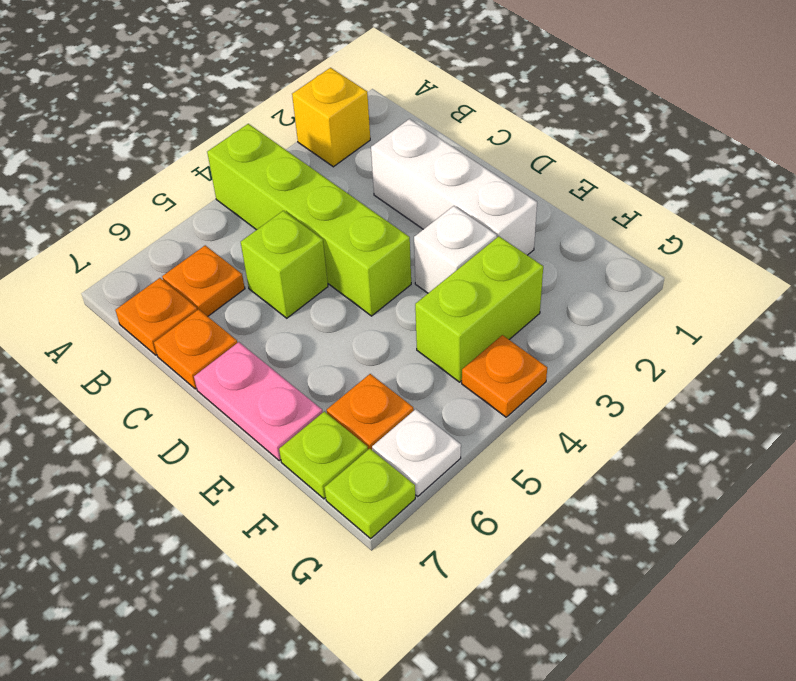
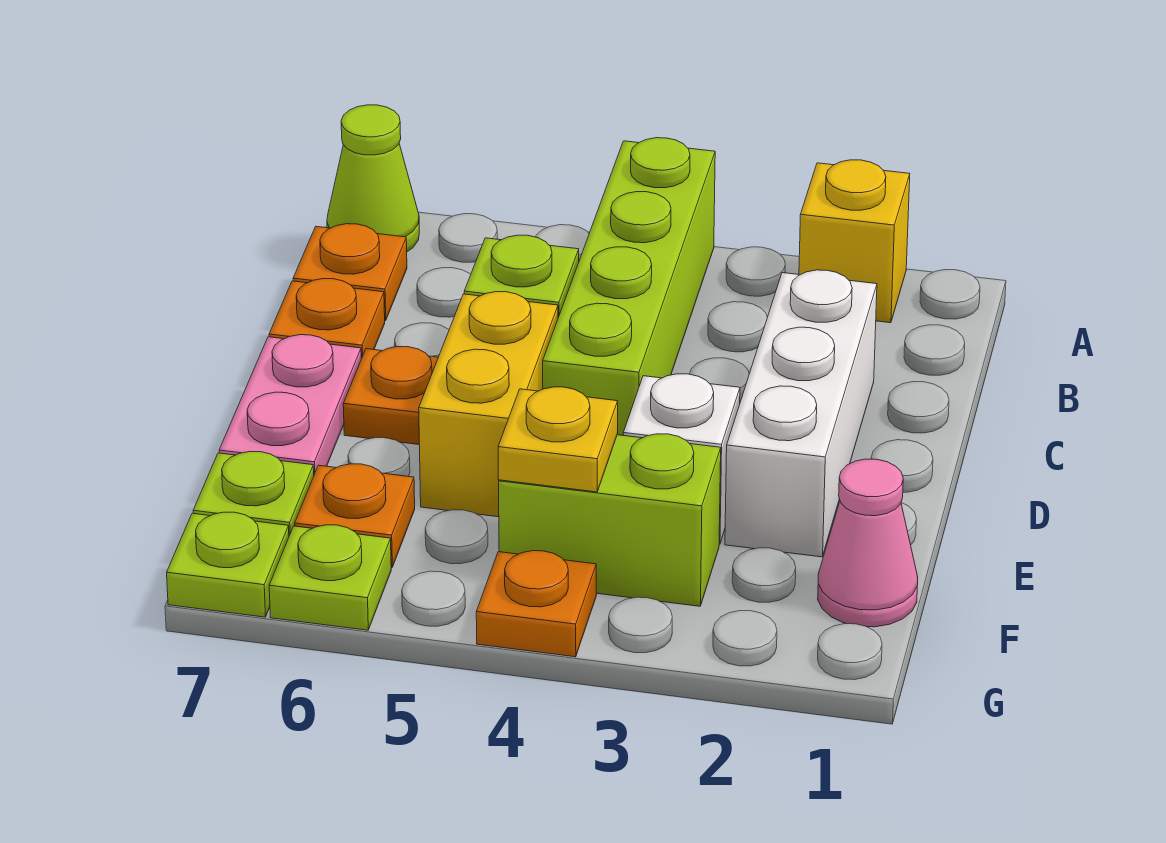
none -> lime 1x1 cone [327,105,419,252]
orange 1x1 plate [162,245,245,316] -> orange 1x1 plate moved to [343,347,438,445]
none -> yellow 1x2 brick [419,292,558,517]
none -> pink 1x1 cone [818,459,918,627]
none -> yellow 1x1 plate [498,387,618,492]
white 1x1 plate [372,409,461,496] -> lime 1x1 plate [269,525,391,630]

